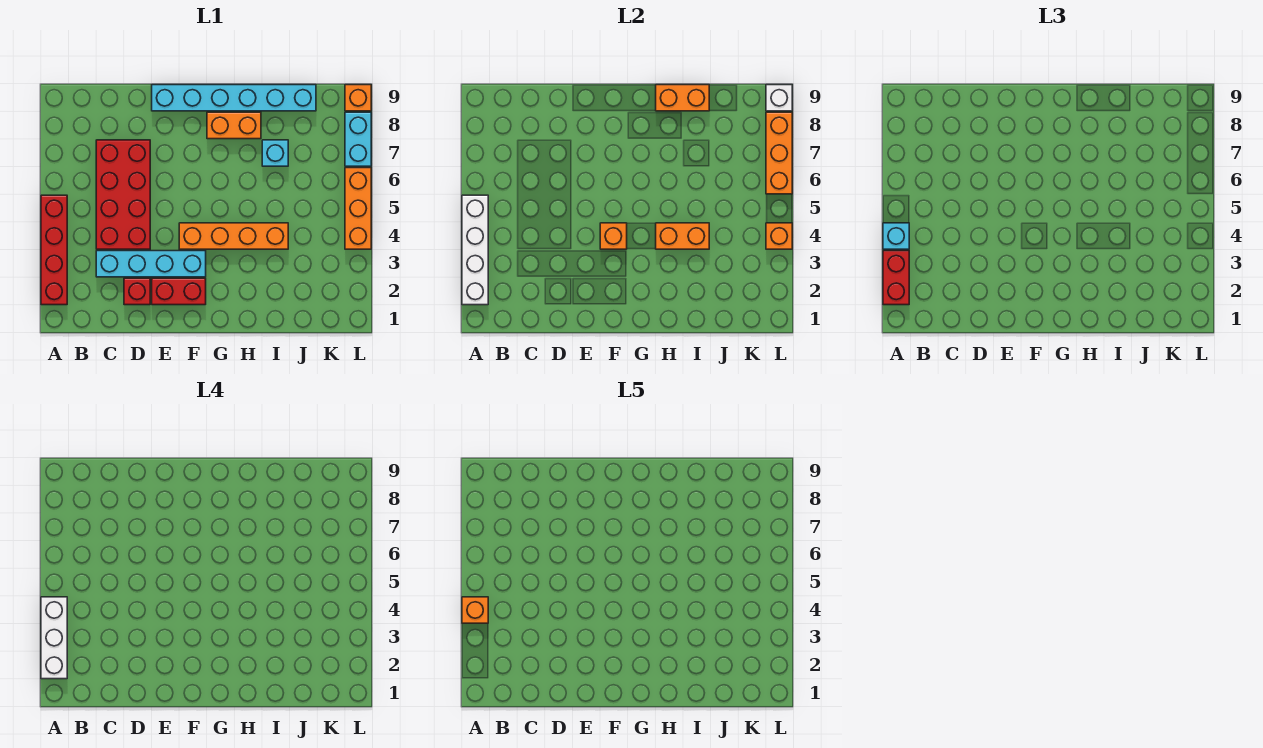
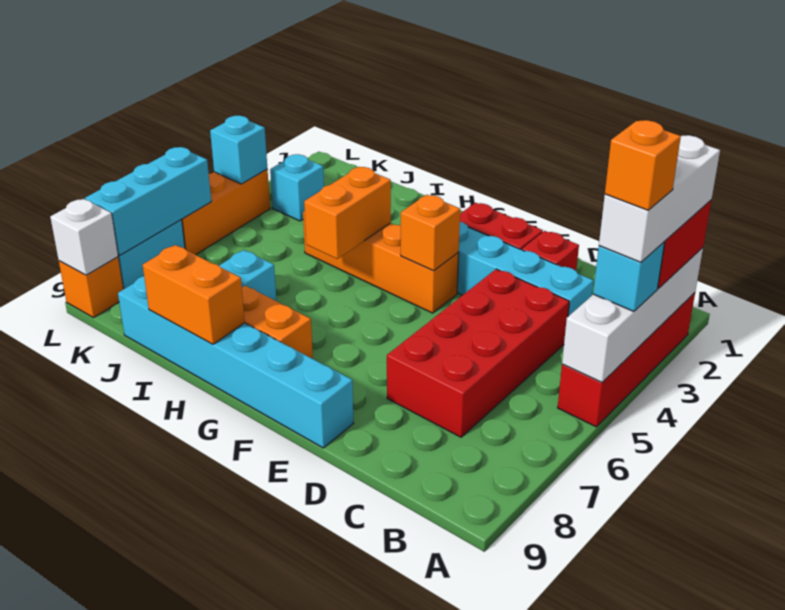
orange 1x2 brick [656,223,709,249] -> orange 1x2 brick turned to [304,167,391,259]
none -> cyan 1x1 brick [270,154,324,221]
orange 1x1 brick [766,223,792,249] -> cyan 1x1 brick [210,116,267,184]
orange 1x3 brick [766,112,792,194] -> cyan 1x3 brick [85,147,211,255]

